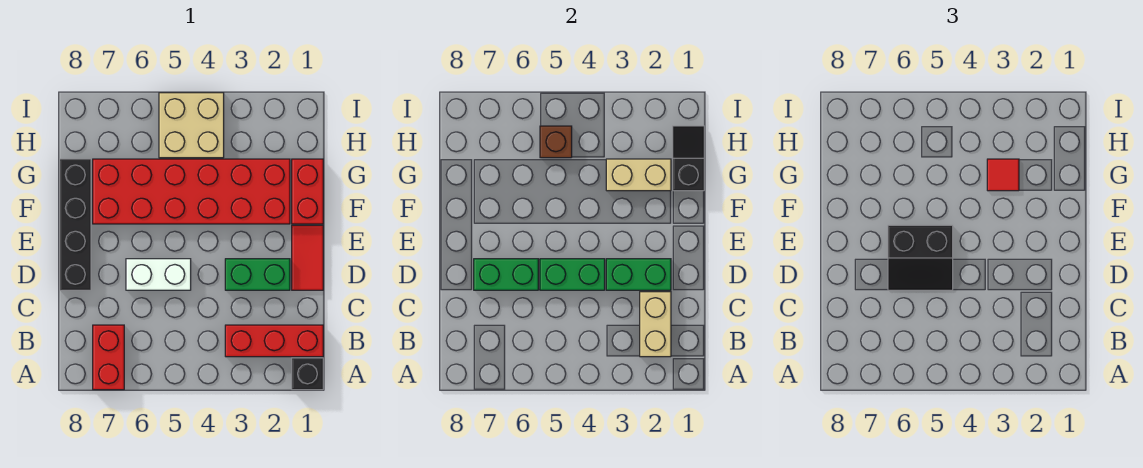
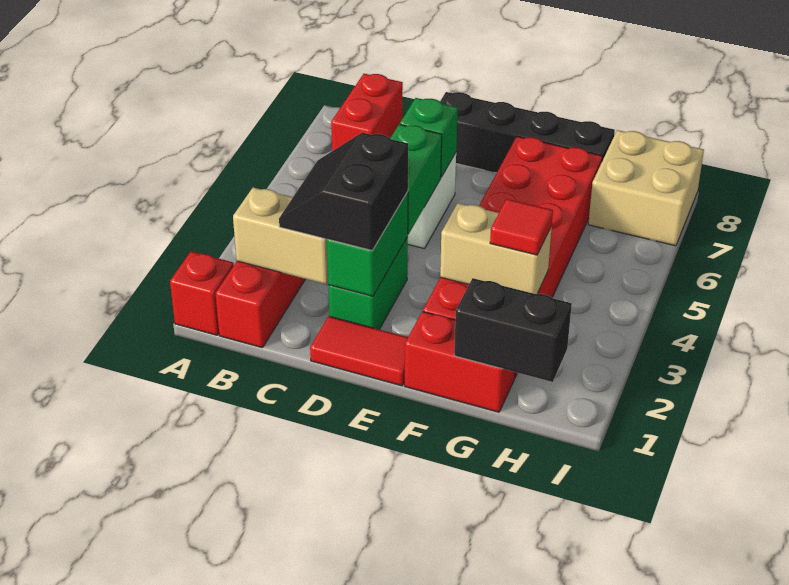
black 1x1 brick [292,358,323,390] -> red 1x1 brick [170,251,234,335]
red 1x2 brick [93,325,124,390] -> red 1x2 brick turned to [331,74,403,151]
black 2x2 slope [888,225,953,290] -> black 2x2 slope moved to [279,133,408,250]
green 1x2 brick [474,259,538,290] -> green 1x1 brick [400,98,458,177]
black 1x2 slope [673,126,704,191] -> black 1x2 brick [454,278,572,382]
tan 1x2 brick [606,159,671,191] -> tan 1x2 brick turned to [440,203,552,294]
tan 2x2 brick [159,93,224,158] -> tan 2x2 brick moved to [588,130,704,246]
brown 1x1 brick [540,126,572,158] -> none

